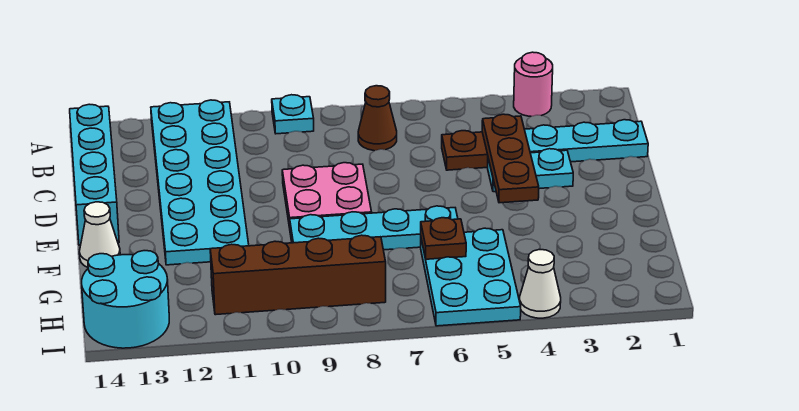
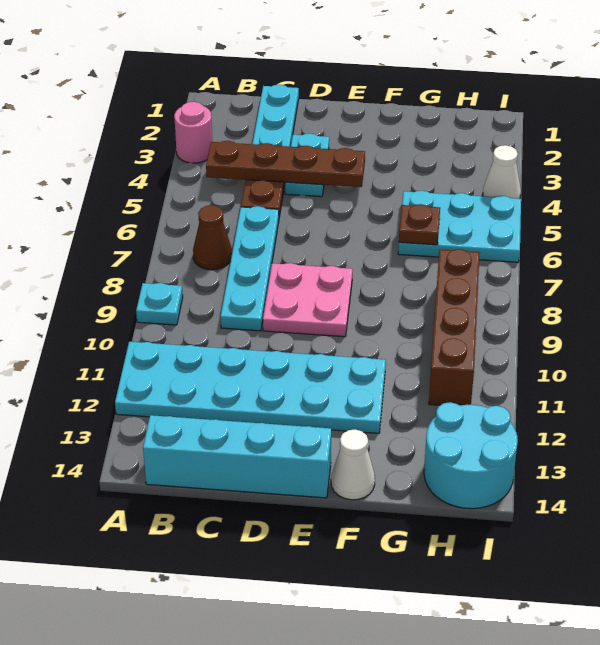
brown 1x3 plate [482,114,539,203] -> brown 1x4 plate [206,141,365,187]
cyan 1x4 plate [290,206,458,250] -> cyan 1x4 plate moved to [221,206,279,331]

